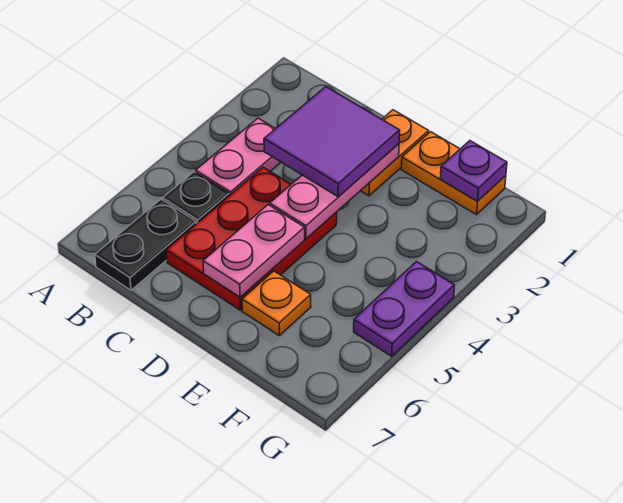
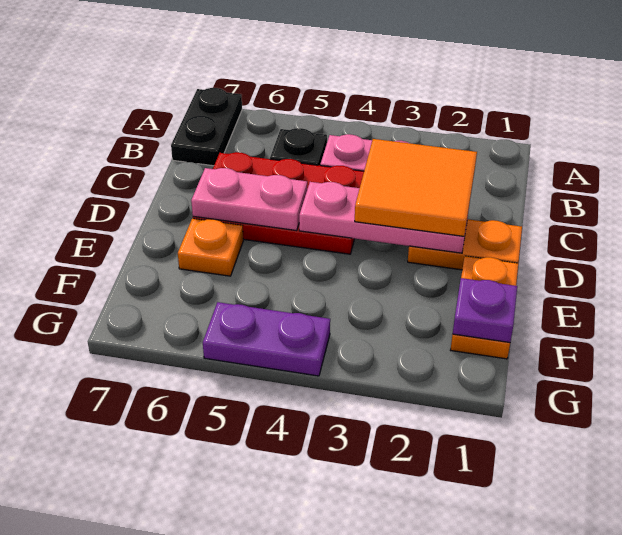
black 1x2 plate [95,199,196,290] -> black 1x2 plate turned to [171,88,242,166]
purple 2x2 tile [264,87,400,197] -> orange 2x2 tile [355,139,477,236]

